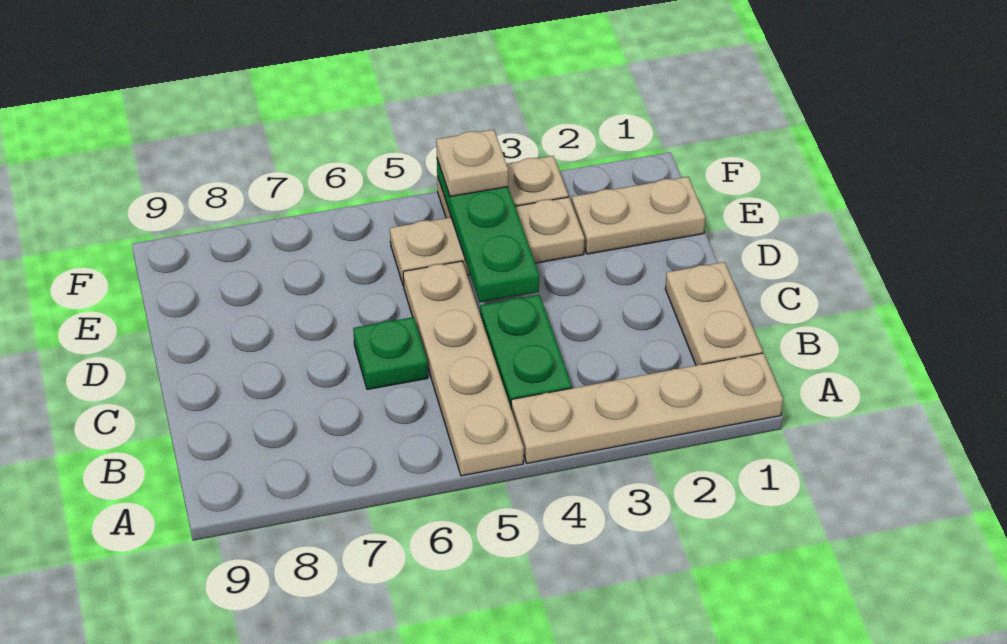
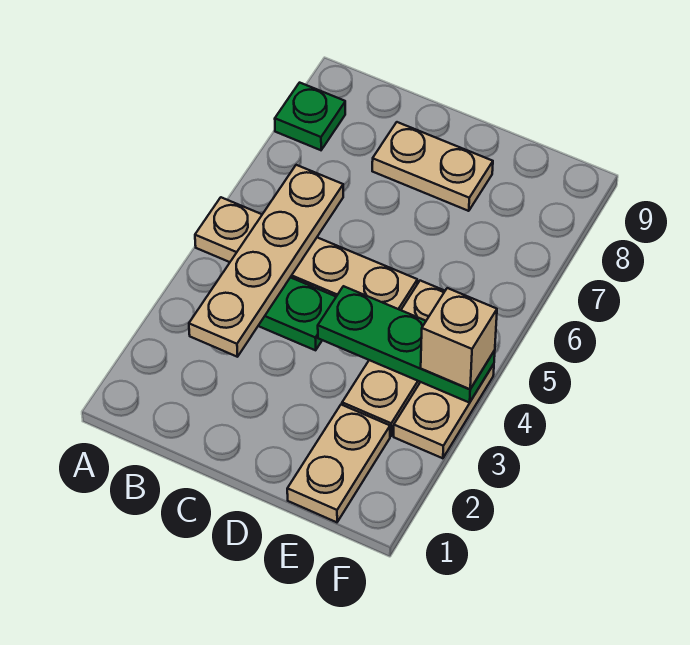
tan 1x4 plate [511,353,783,463] -> tan 1x4 plate moved to [189,165,343,357]
tan 1x2 plate [665,262,763,365] -> tan 1x2 plate moved to [372,122,493,211]
green 1x1 plate [353,317,428,390] -> green 1x1 plate moved to [275,83,345,150]
tan 1x1 plate [436,129,508,197] -> tan 1x1 brick [421,288,497,389]

